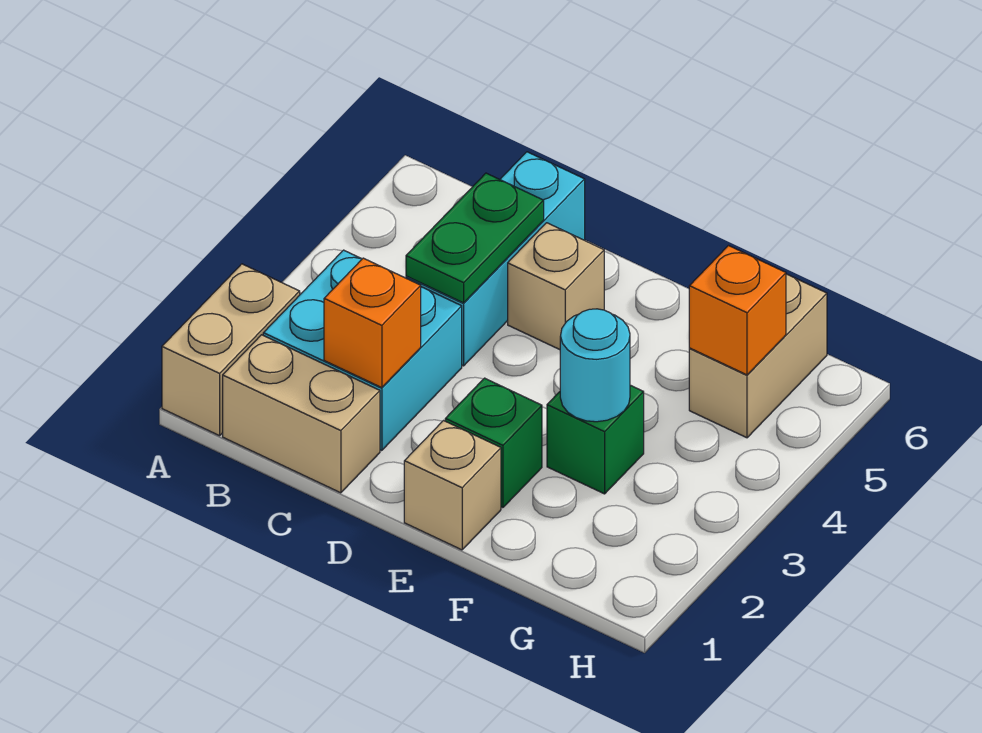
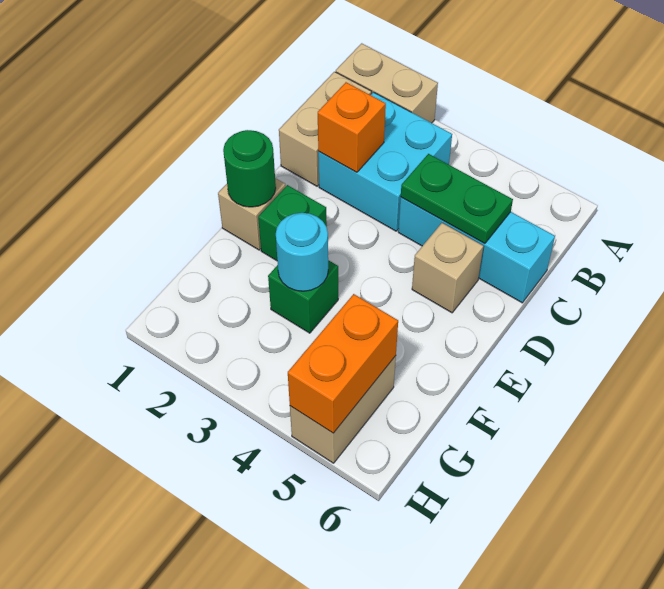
none -> green 1x1 round brick [223,130,276,207]
tan 1x2 brick [689,274,827,438] -> tan 1x2 brick turned to [290,356,396,463]
orange 1x1 brick [689,246,786,375] -> orange 1x2 brick [288,294,398,433]

